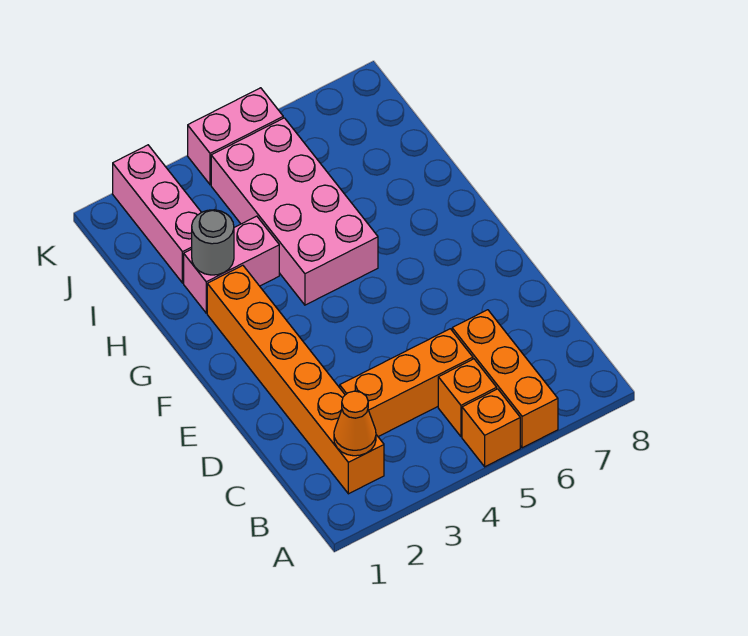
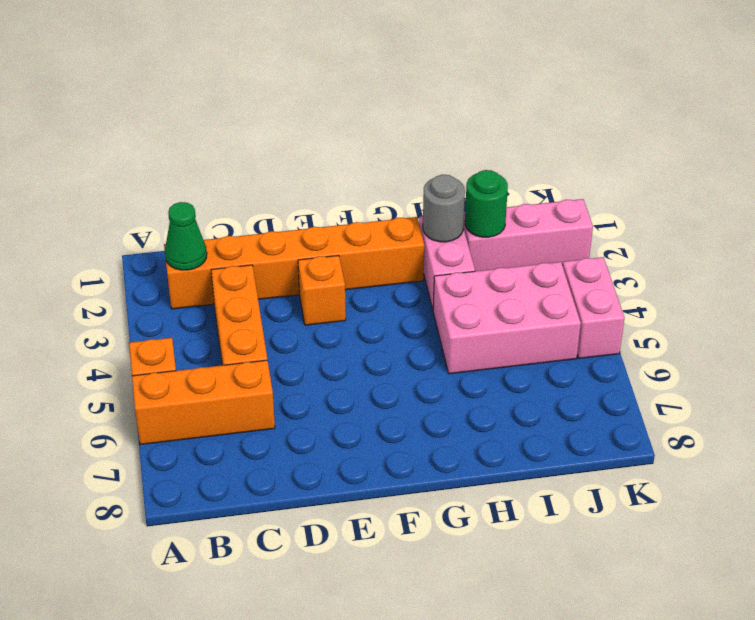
orange 1x1 cone [334,391,376,456] -> green 1x1 cone [165,202,207,270]
orange 1x1 brick [438,359,497,437] -> orange 1x1 brick moved to [298,256,346,325]
pink 2x4 brick [211,118,378,305] -> pink 2x3 brick [433,262,581,374]
none -> green 1x1 round brick [465,170,508,237]

